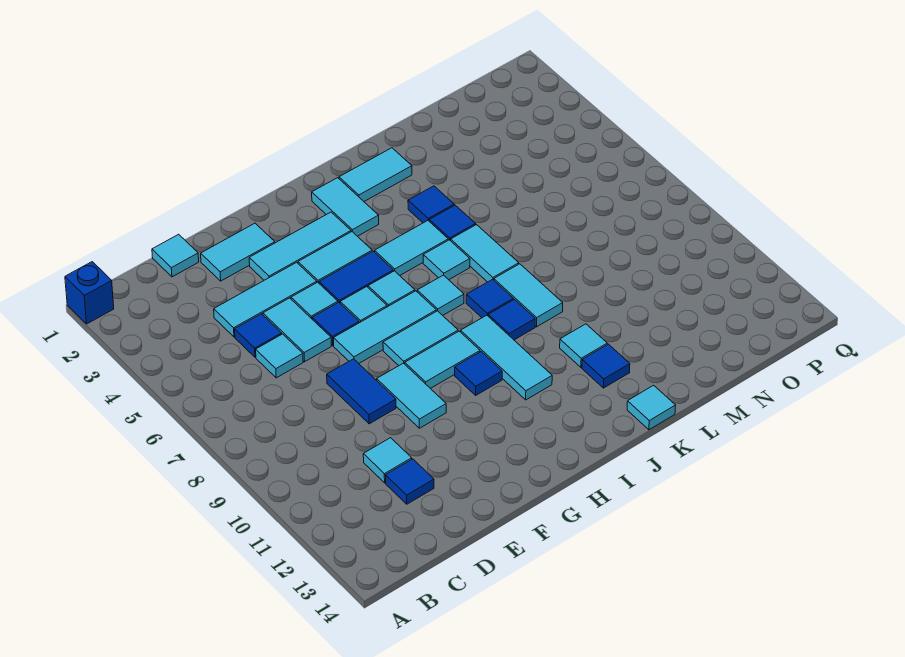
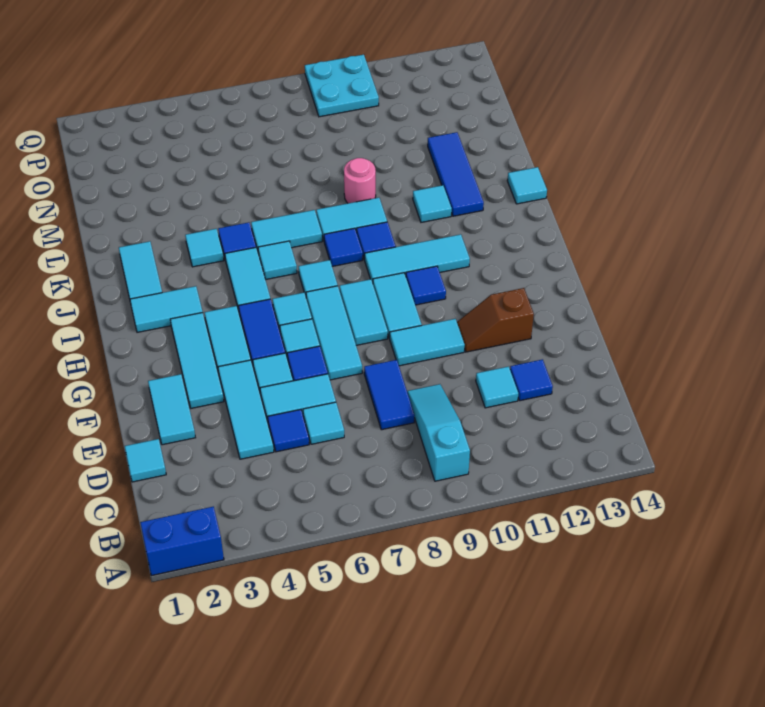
blue 1x1 brick [65,262,114,324] -> blue 1x2 brick [140,507,224,576]
none -> cyan 1x3 slope [407,384,470,481]
blue 1x2 tile [327,359,396,424] -> blue 1x2 tile turned to [364,360,415,430]
none -> brown 1x2 slope [457,288,534,352]
blue 1x1 tile [408,186,454,223] -> cyan 1x1 tile [185,229,224,267]
blue 1x1 tile [582,344,630,388] -> blue 1x3 tile [428,132,484,216]
none -> pink 1x1 round brick [344,158,376,203]
none -> cyan 2x2 plate [305,55,379,117]

